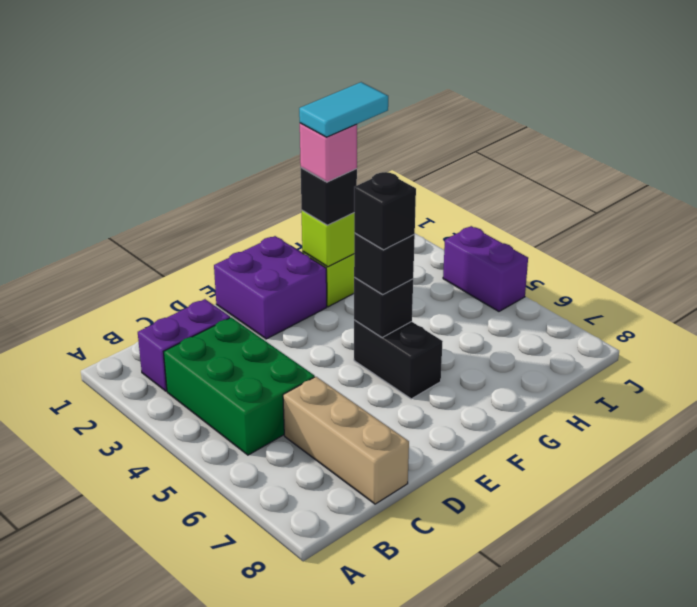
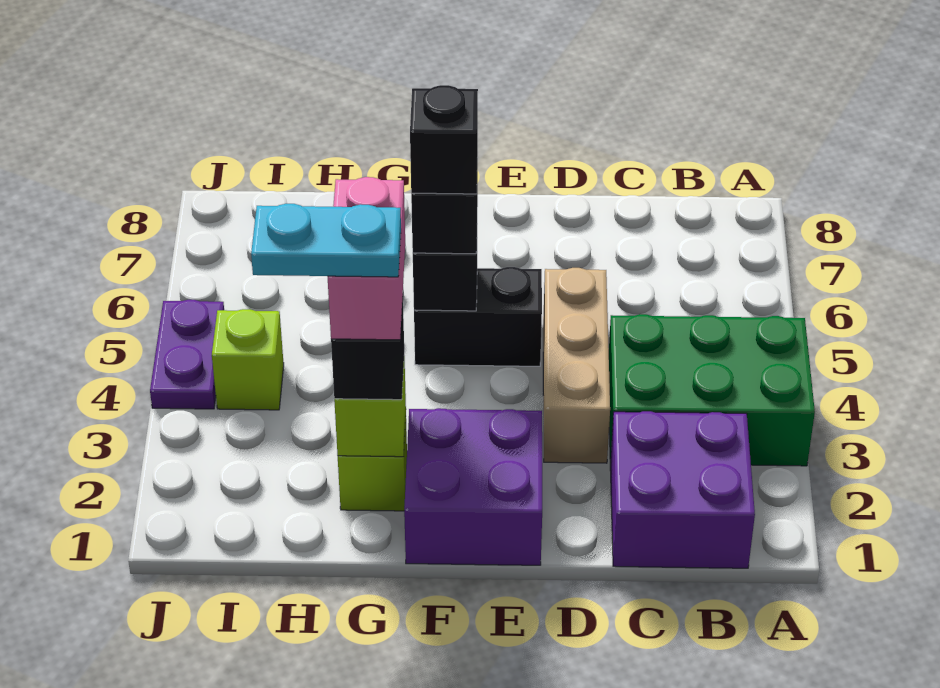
purple 1x2 brick [138,299,230,391] -> purple 2x2 brick [610,411,755,568]
green 2x3 brick [164,318,315,455] -> green 2x3 brick turned to [609,314,815,466]
tan 1x3 brick [283,377,409,504] -> tan 1x3 brick moved to [543,268,610,463]
black 1x2 brick [354,320,443,399] -> black 1x2 brick turned to [414,267,542,366]
pink 1x1 brick [300,123,357,182] -> pink 1x2 brick [328,177,405,340]
cyan 1x2 tile [299,82,388,137] -> cyan 1x2 plate [251,204,401,277]
none -> lime 1x1 brick [212,309,284,410]
purple 1x2 brick [443,226,528,311] -> purple 1x2 plate [150,300,224,409]

